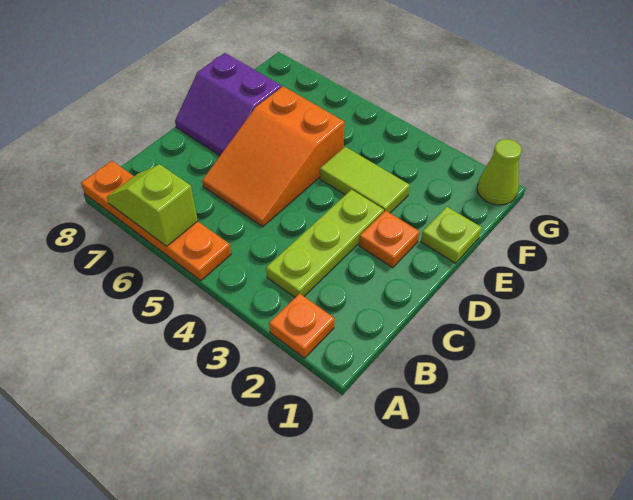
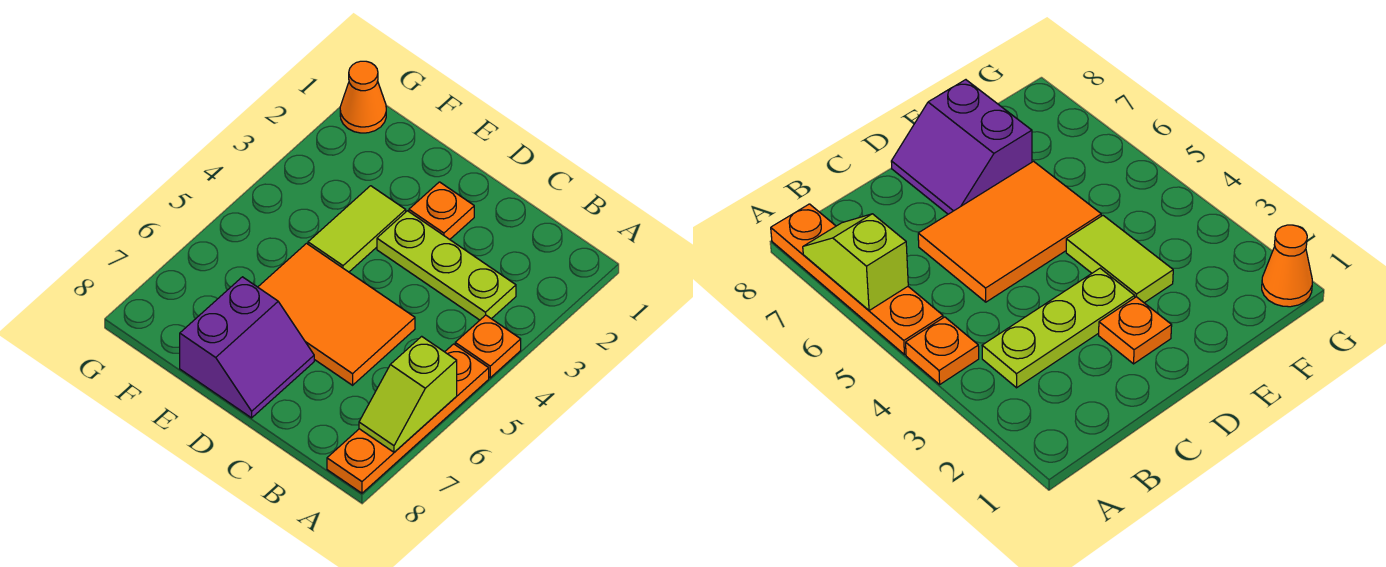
orange 1x1 plate [269,293,334,358] -> orange 1x1 plate moved to [455,315,521,378]
orange 2x3 slope [202,86,344,227] -> orange 2x3 tile [258,243,415,385]
lime 1x1 plate [421,207,482,263] -> none
lime 1x1 cone [477,139,522,205] -> orange 1x1 cone [340,61,386,133]

